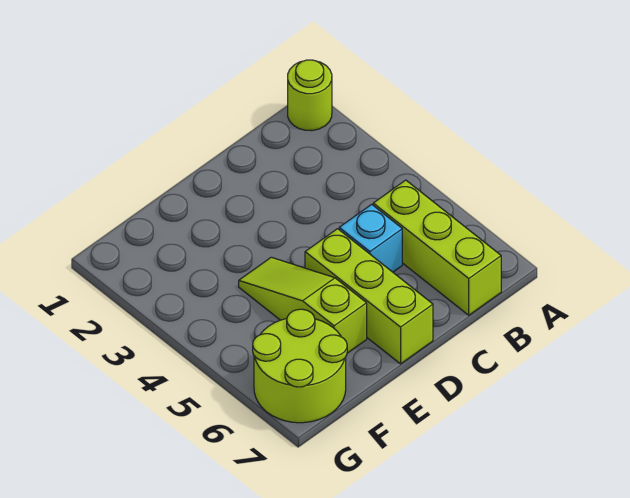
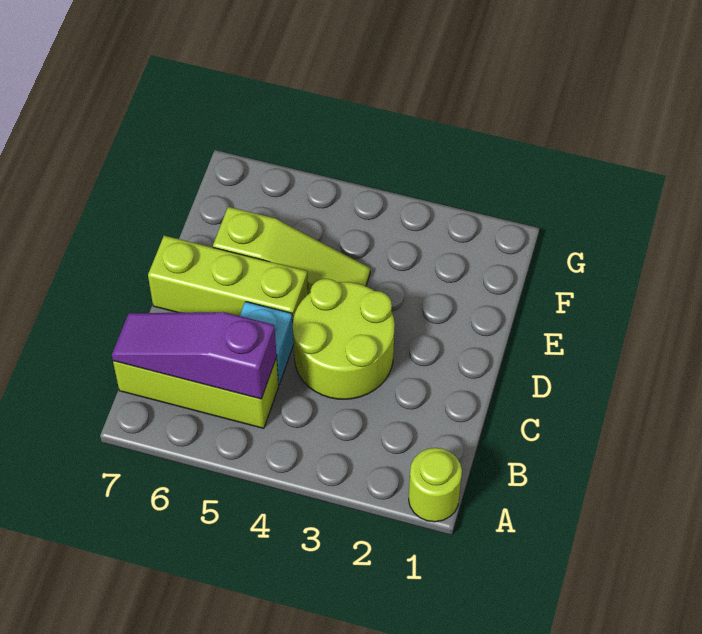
none -> purple 1x3 slope [112,312,277,399]
lime 2x2 round brick [253,309,347,423] -> lime 2x2 round brick moved to [293,279,395,399]

